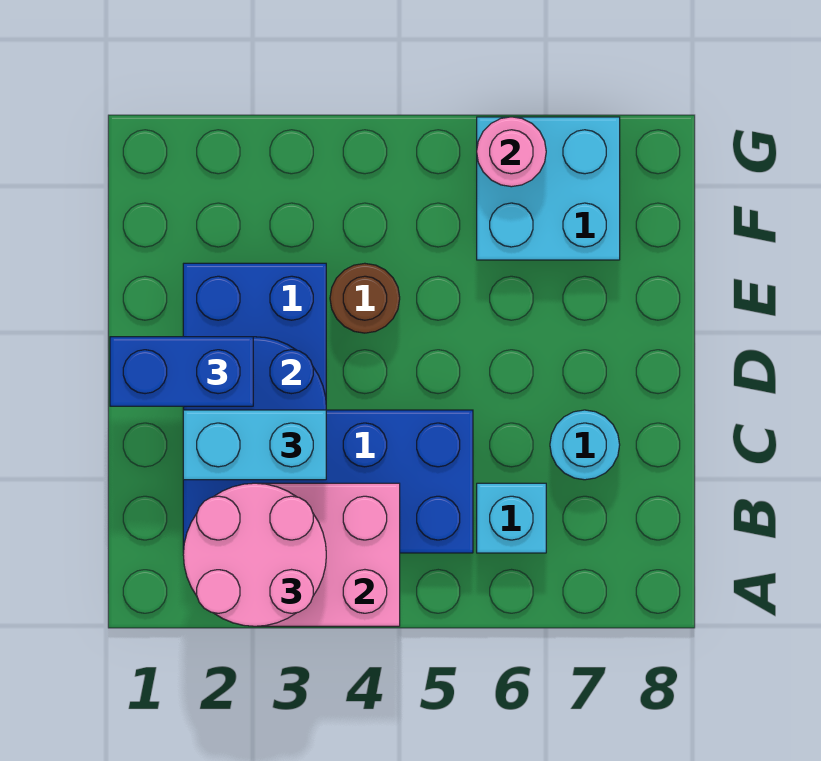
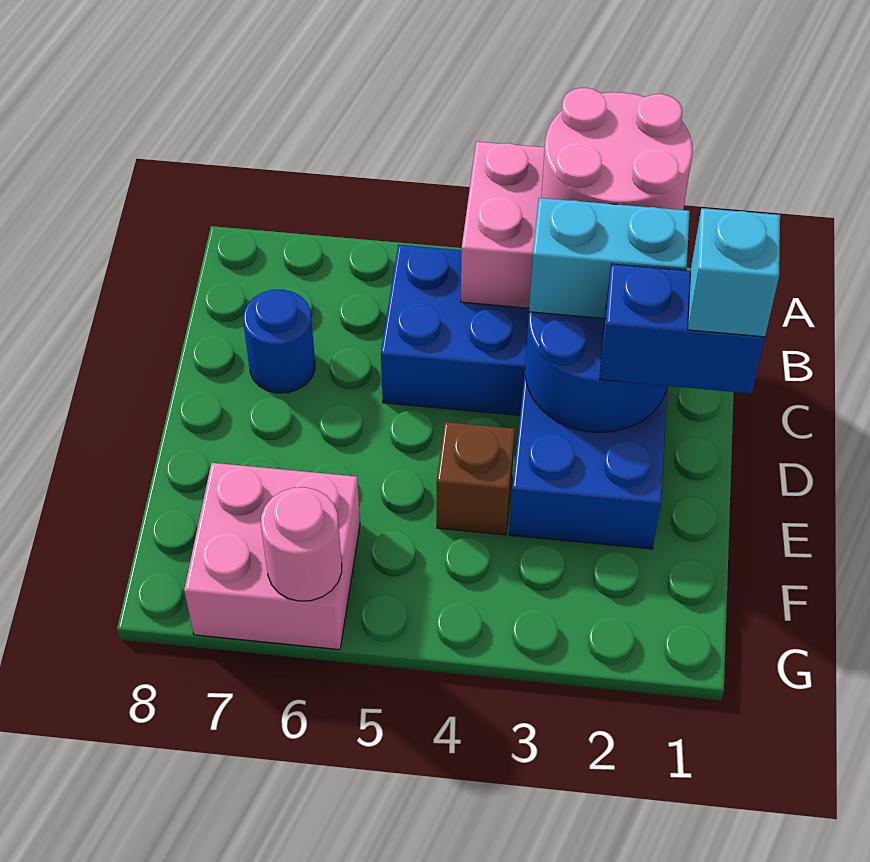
cyan 1x1 brick [477,483,546,553] -> cyan 1x1 brick moved to [688,208,780,337]
cyan 1x1 round brick [550,410,620,480] -> blue 1x1 round brick [243,290,315,393]
brown 1x1 round brick [330,263,400,333] -> brown 1x1 brick [437,422,515,535]
cyan 2x2 brick [477,117,620,260] -> pink 2x2 brick [184,463,360,650]

